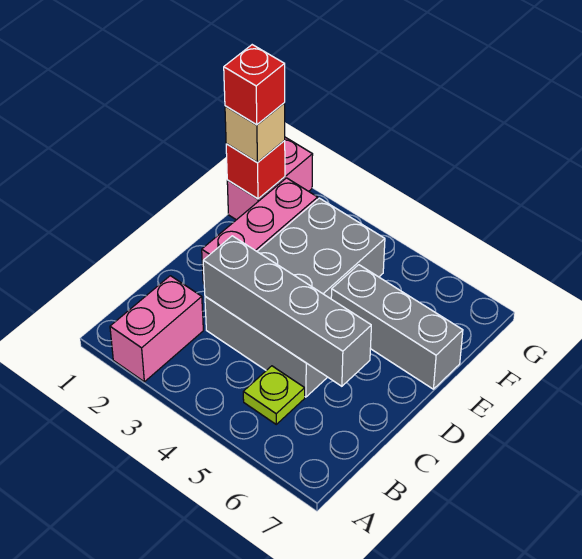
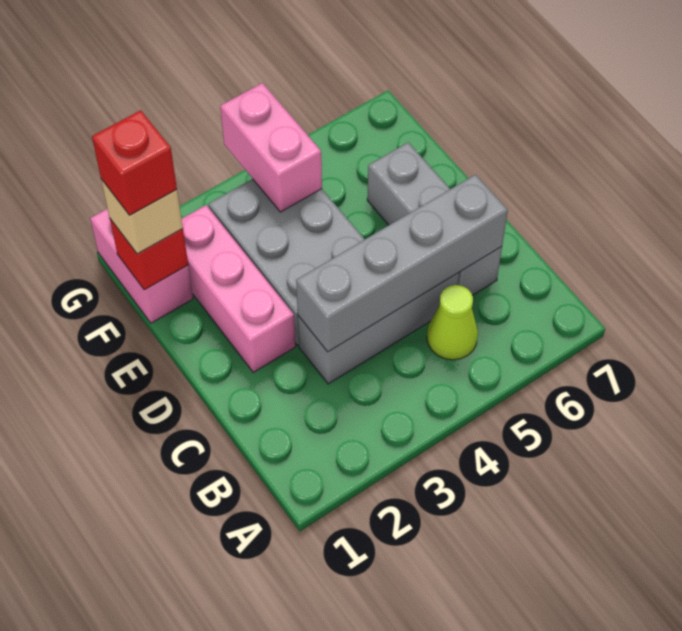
pink 1x2 brick [110,276,203,382] -> pink 1x2 brick moved to [220,83,322,212]
lime 1x1 plate [243,366,305,424] -> lime 1x1 cone [427,285,478,360]
grey 1x3 brick [331,265,463,389] -> grey 1x3 brick turned to [367,142,502,295]

